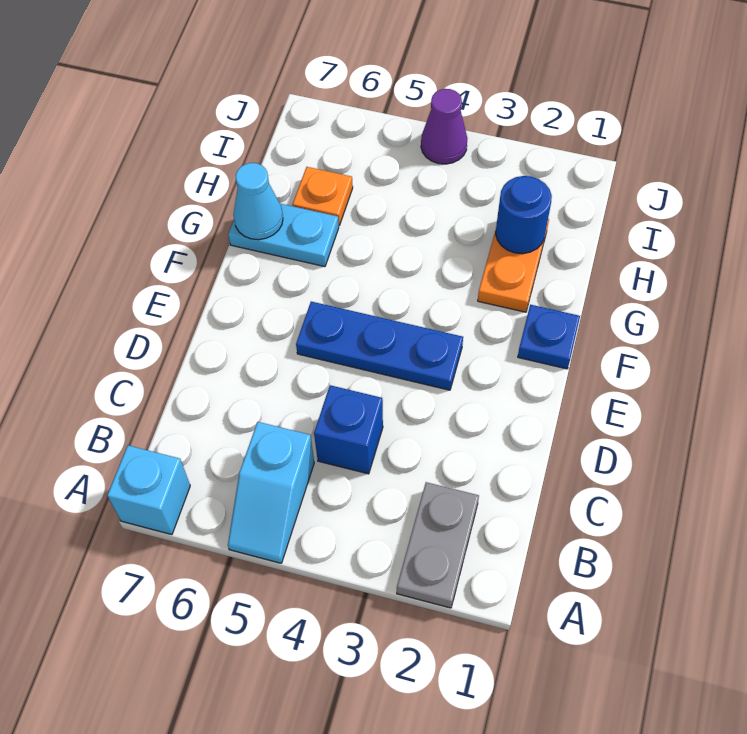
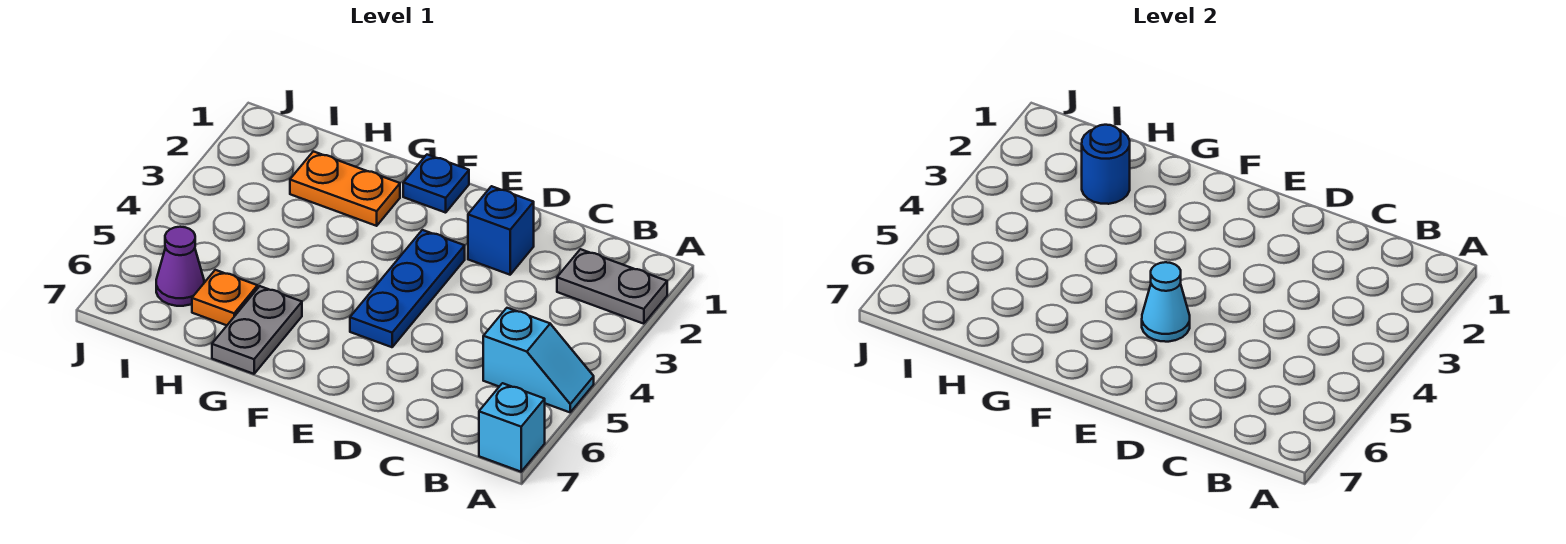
blue 1x1 brick [314,385,383,474] -> blue 1x1 brick moved to [468,186,534,275]
cyan 1x2 plate [228,204,339,267] -> grey 1x2 plate [212,286,302,374]
cyan 1x1 cone [233,163,283,240] -> cyan 1x1 cone moved to [1142,262,1190,342]
purple 1x1 cone [421,89,467,164] -> purple 1x1 cone moved to [156,227,204,306]

